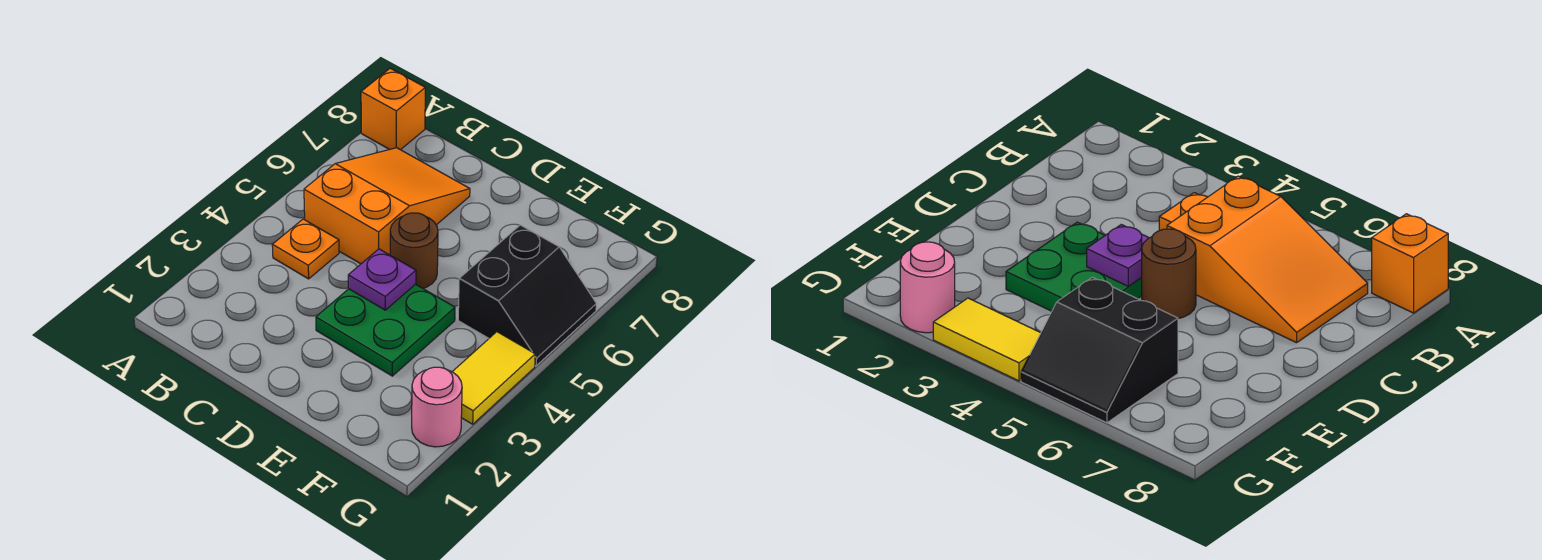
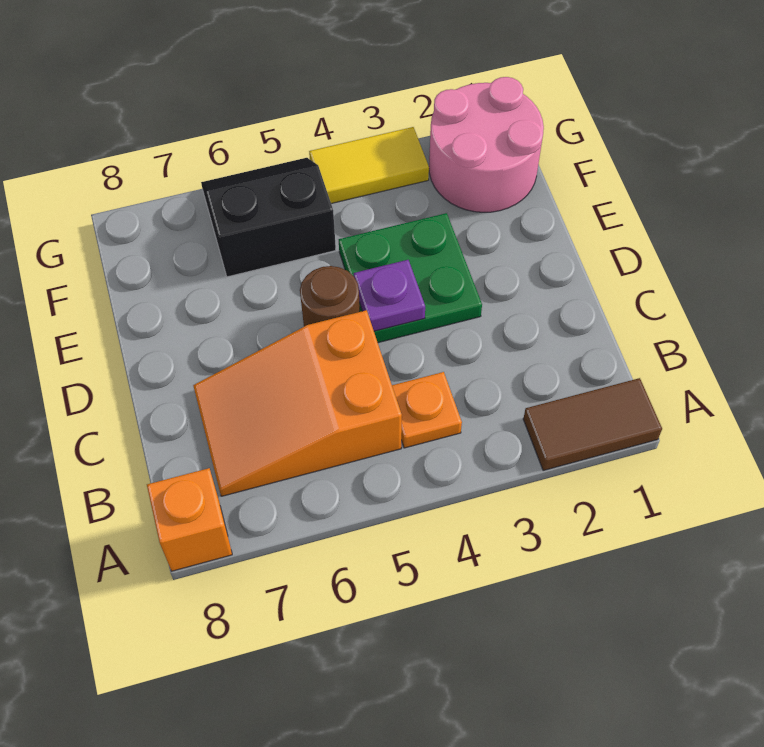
none -> brown 1x2 tile [523,378,662,471]
pink 1x1 round brick [412,367,462,447] -> pink 2x2 round brick [429,77,544,212]

